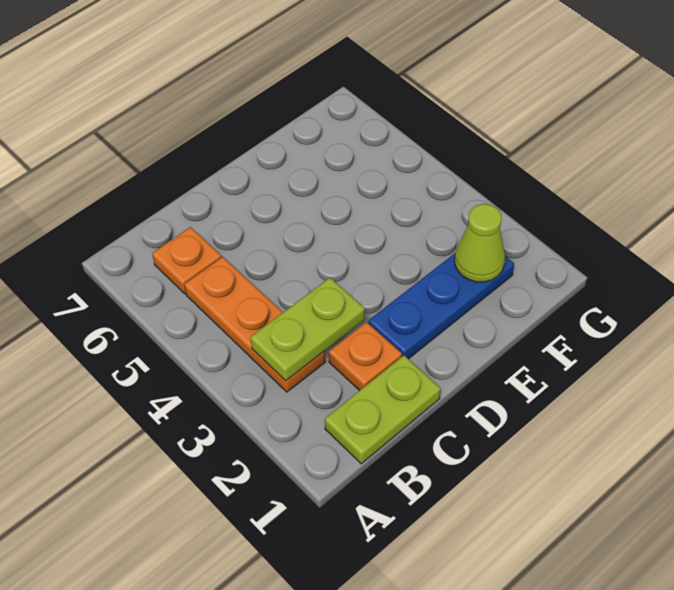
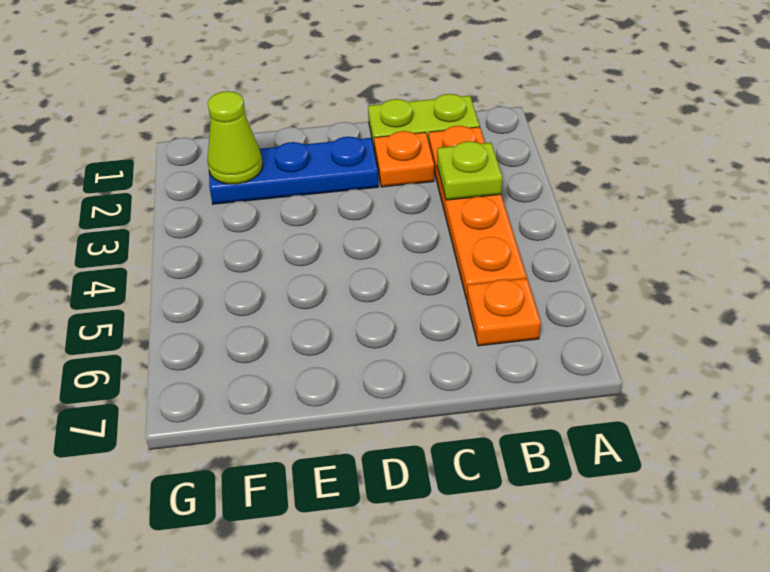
orange 1x3 plate [184,257,325,392] -> orange 1x4 plate [429,126,527,299]
lime 1x2 plate [250,278,365,381] -> lime 1x1 plate [437,141,502,200]

